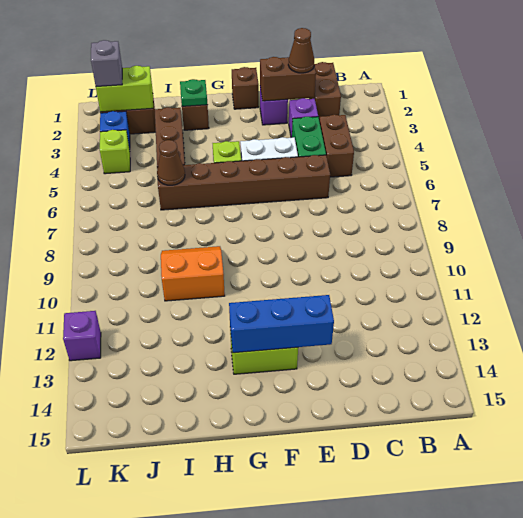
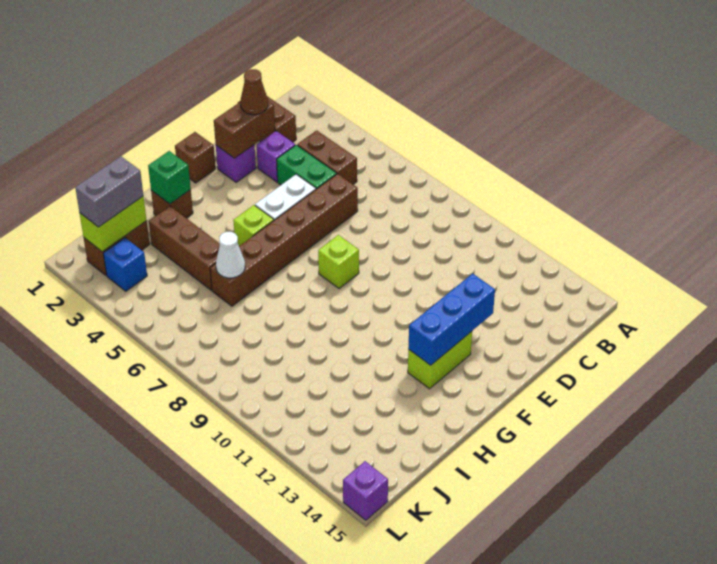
green 1x1 plate [180,79,207,106] -> green 1x1 brick [148,151,191,204]
orange 2x2 slope [161,246,225,301] -> none
brown 1x1 cone [157,140,185,185] -> white 1x1 cone [216,232,245,278]
grey 1x1 brick [91,40,122,87] -> grey 1x2 brick [75,156,143,227]
lime 1x1 brick [100,130,130,174] -> lime 1x1 brick moved to [318,235,359,289]
purple 1x1 brick [63,311,101,361] -> purple 1x1 brick moved to [343,461,388,520]

